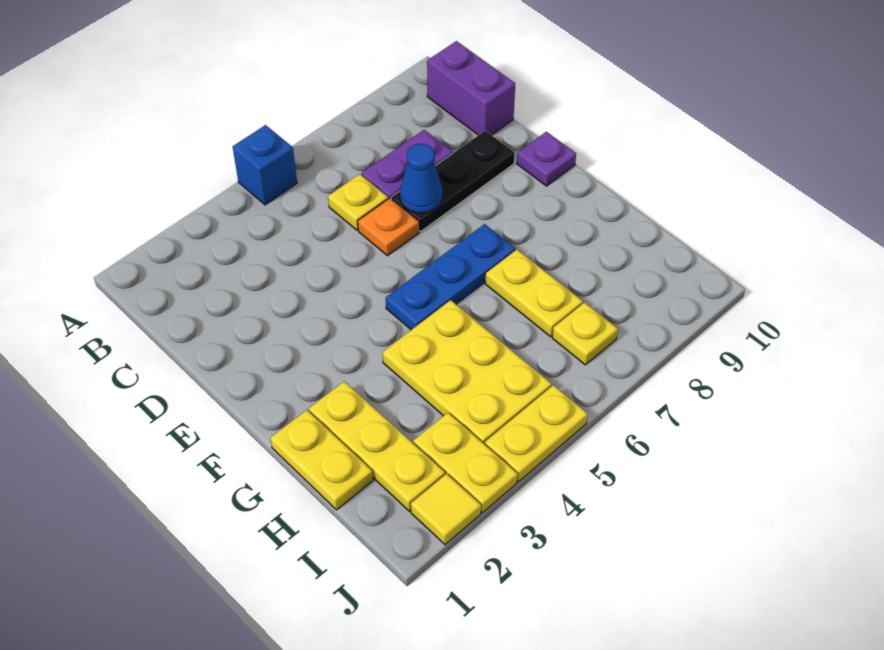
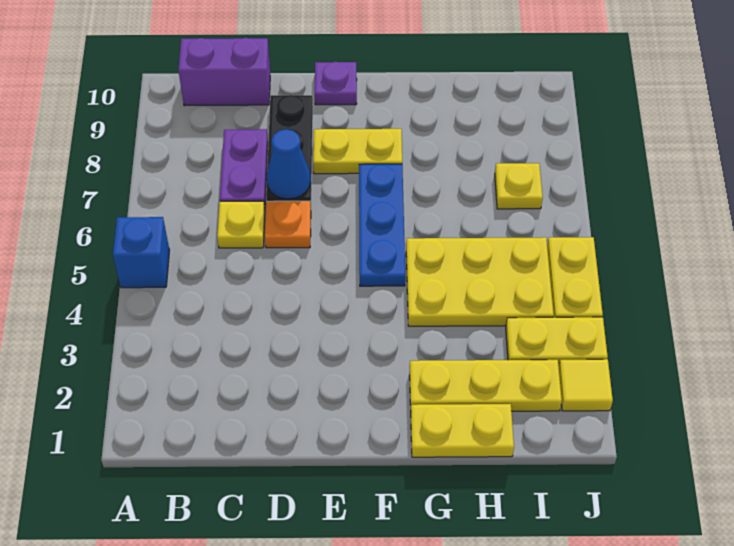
yellow 1x2 plate [485,250,583,337] -> yellow 1x2 plate moved to [313,129,402,174]

